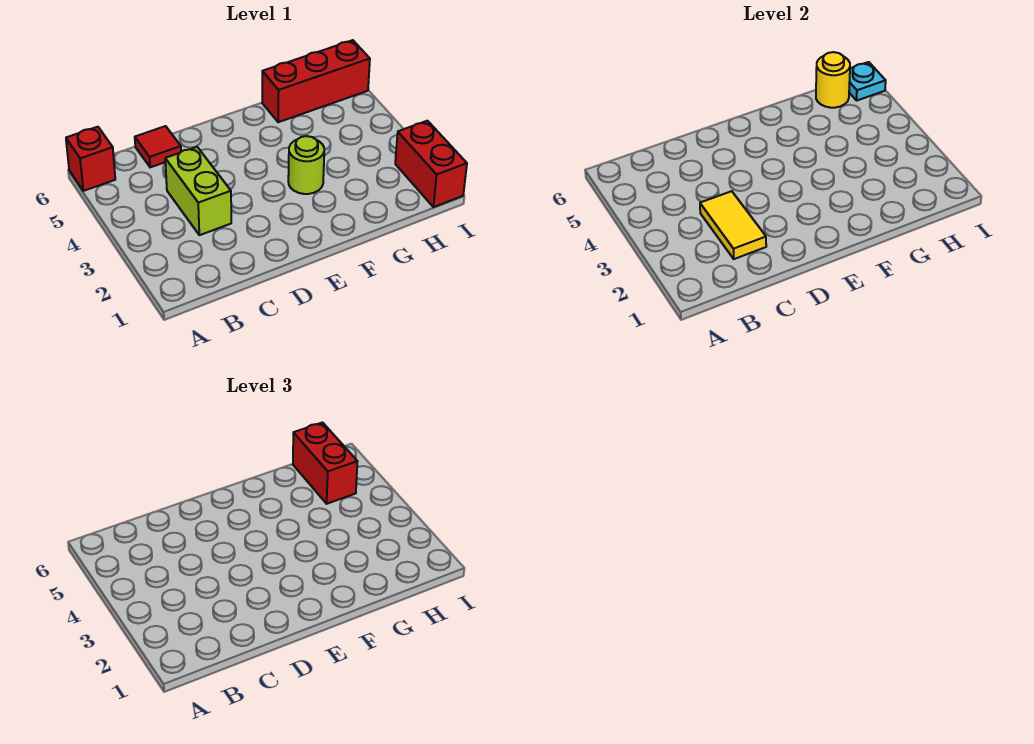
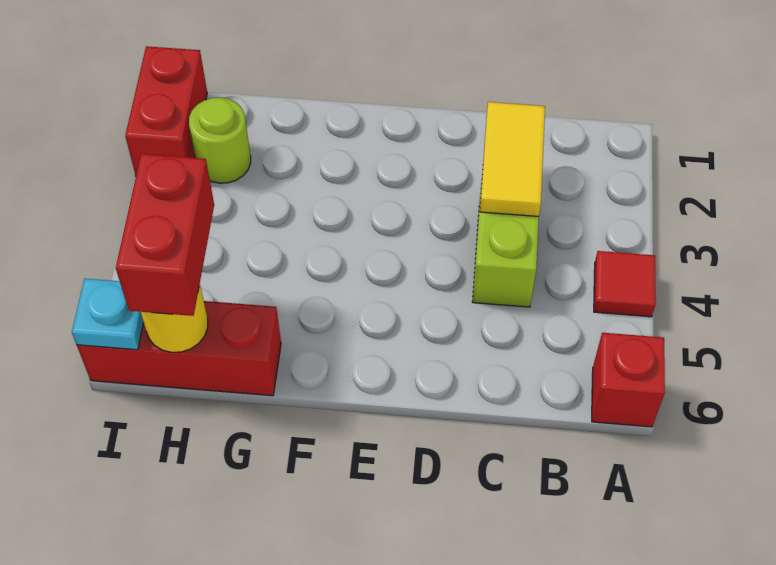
red 1x1 tile [135,126,181,167] -> red 1x1 tile moved to [594,251,656,317]
lime 1x1 round brick [288,136,324,194] -> lime 1x1 round brick moved to [189,98,251,183]

